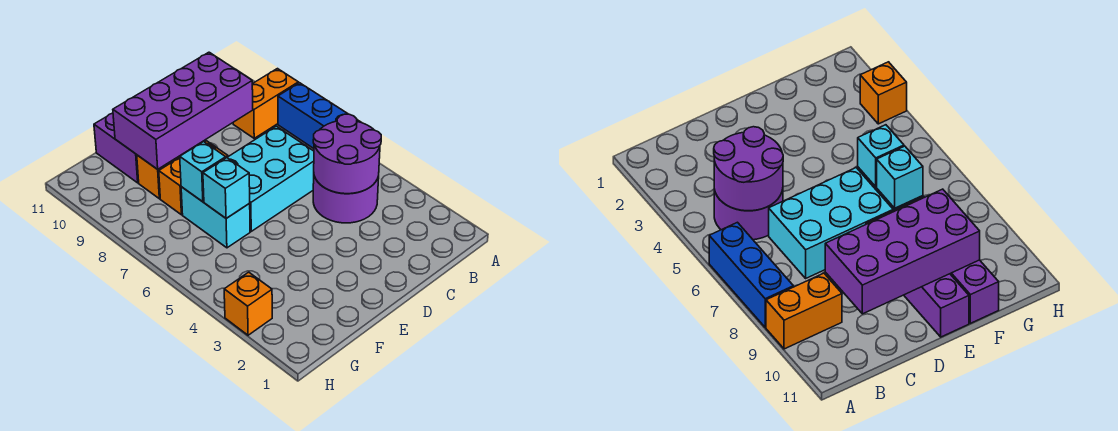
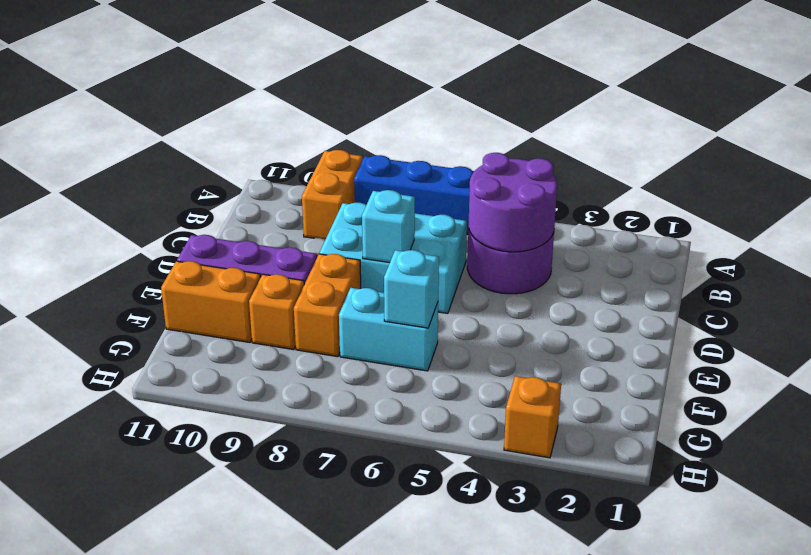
cyan 2x3 brick [227,126,314,231] -> cyan 2x3 brick turned to [319,203,467,313]
purple 2x4 brick [113,52,253,169] -> none
cyan 1x1 brick [180,142,226,202] -> cyan 1x1 brick moved to [362,190,415,263]
purple 1x2 brick [94,113,139,183] -> orange 1x2 brick [161,261,261,342]

